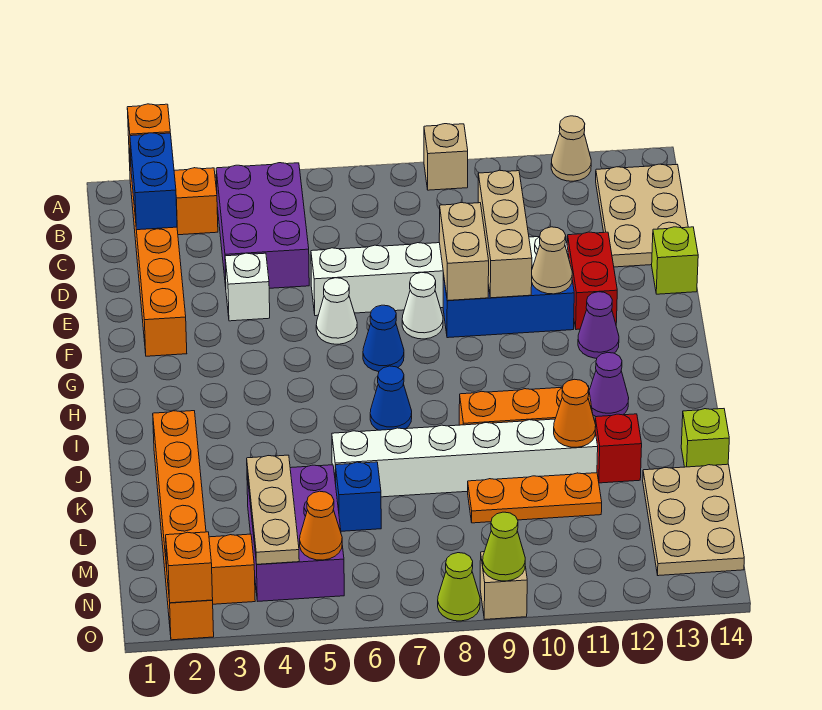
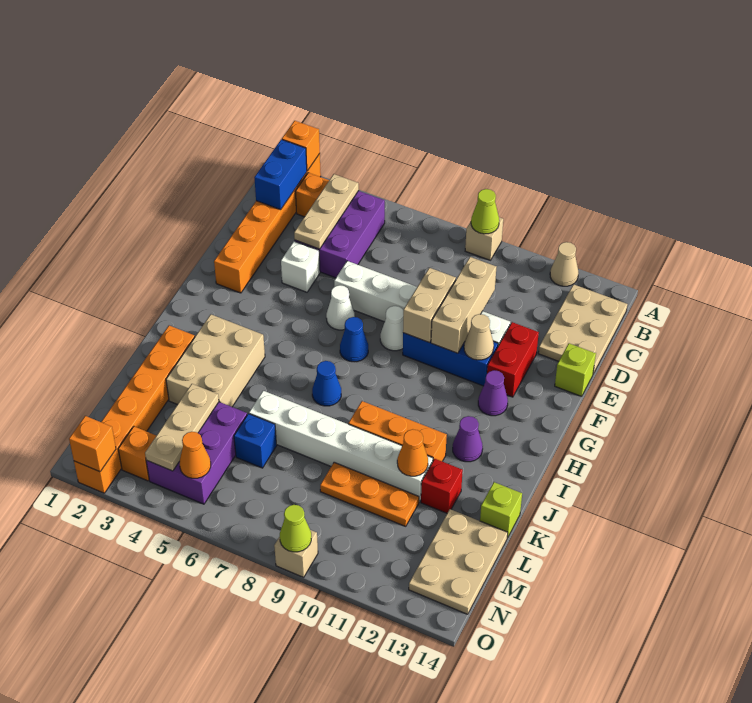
none -> tan 1x3 plate [294,174,359,249]
none -> tan 2x3 brick [166,315,265,407]
lime 1x1 cone [438,553,480,621] -> lime 1x1 cone moved to [471,189,499,234]

